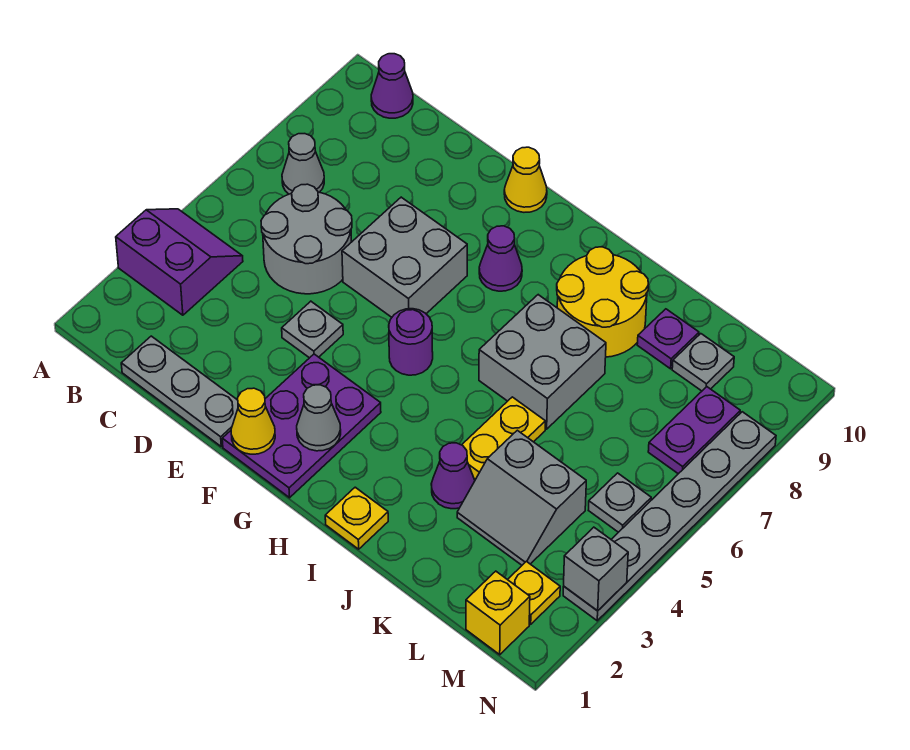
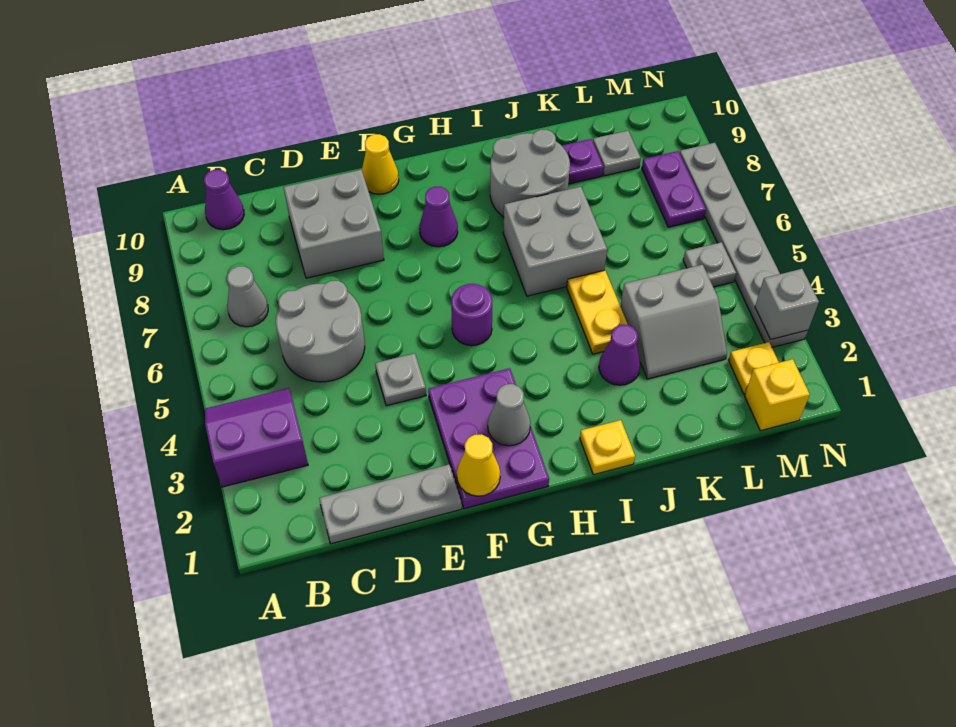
grey 2x2 brick [342,197,467,317] -> grey 2x2 brick moved to [284,170,384,278]
yellow 2x2 round brick [557,247,648,357] -> grey 2x2 round brick [490,130,570,217]

